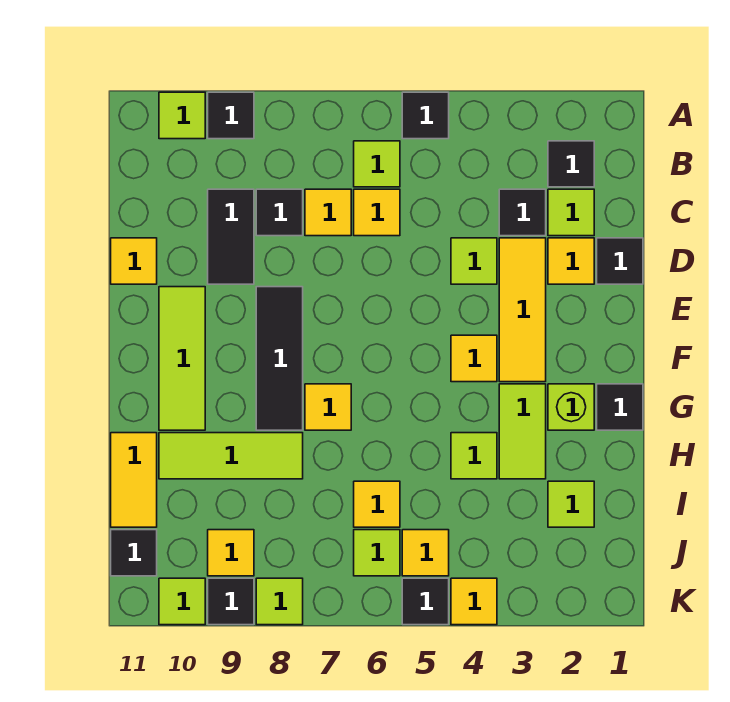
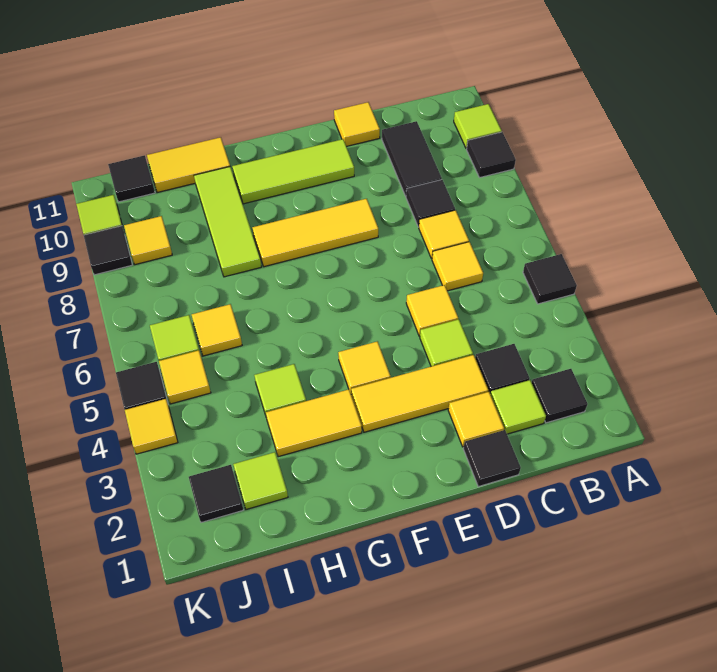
lime 1x1 tile [354,141,400,187] -> none
black 1x2 tile [208,189,254,284] -> black 1x2 tile turned to [382,121,442,196]
black 1x3 tile [256,287,303,430] -> yellow 1x3 tile [252,199,378,267]
black 1x1 tile [597,384,643,430] -> black 1x1 tile moved to [189,465,243,523]
lime 1x1 brick [548,384,594,430] -> none
lime 1x2 tile [499,384,546,479] -> yellow 1x2 tile [266,389,362,457]
yellow 1x1 tile [305,384,351,430] -> yellow 1x1 tile moved to [406,285,458,336]
lime 1x1 tile [256,578,303,625] -> none

